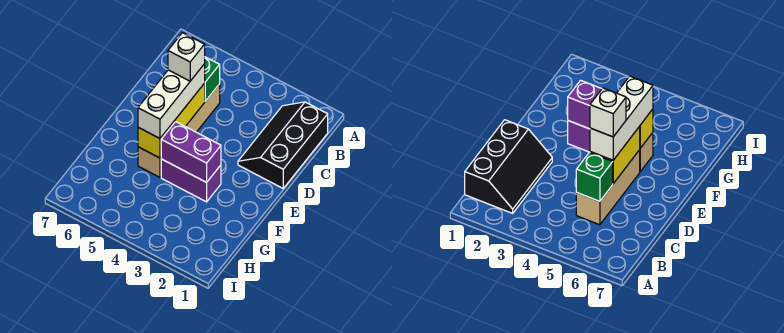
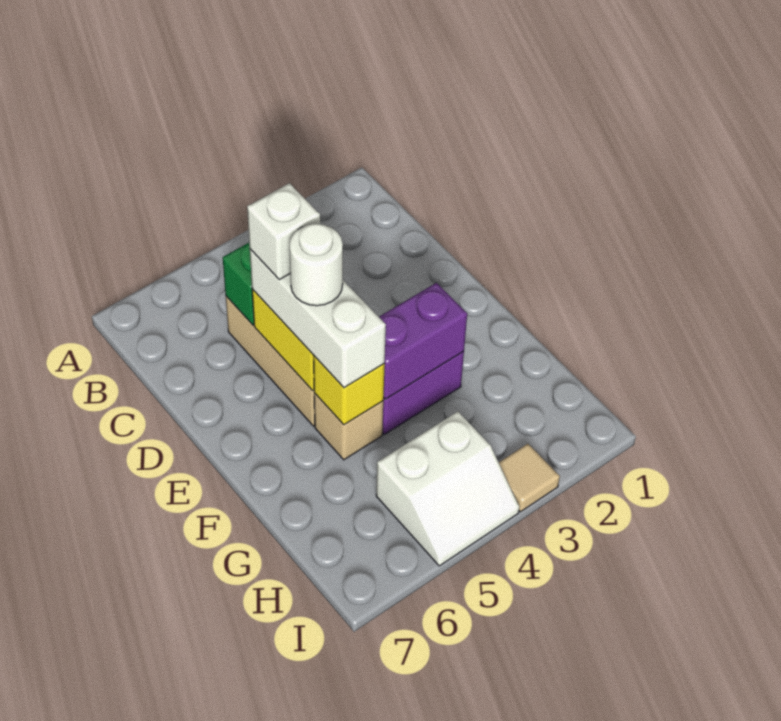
black 2x3 slope [238,102,328,188] -> none
none -> white 1x1 round brick [290,223,343,306]
none -> white 2x2 slope [376,411,519,566]
none -> tan 1x1 tile [499,444,560,512]

